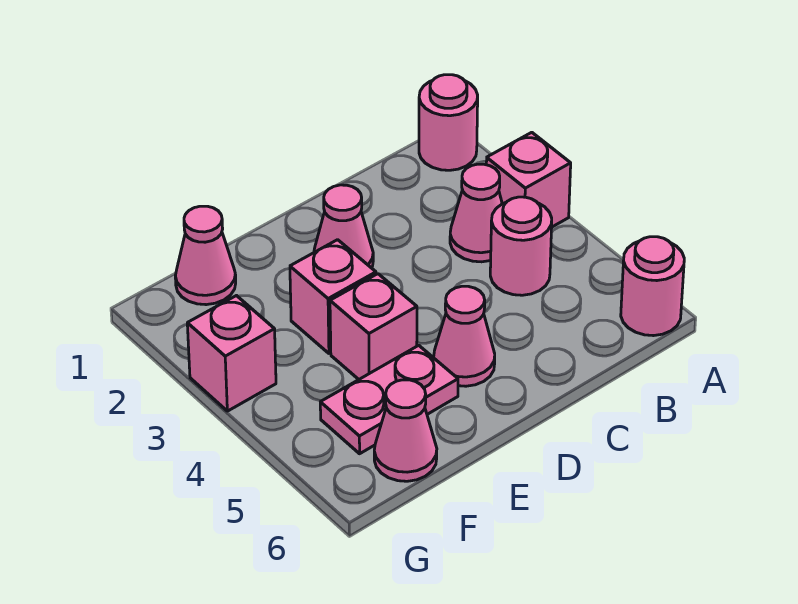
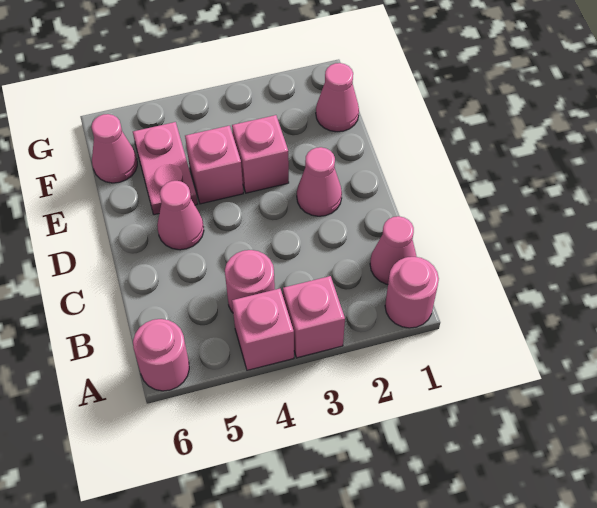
pink 1x1 cone [450,164,502,262] -> pink 1x1 cone moved to [370,216,417,284]
pink 1x1 brick [187,296,276,411] -> pink 1x1 brick moved to [232,289,294,370]

